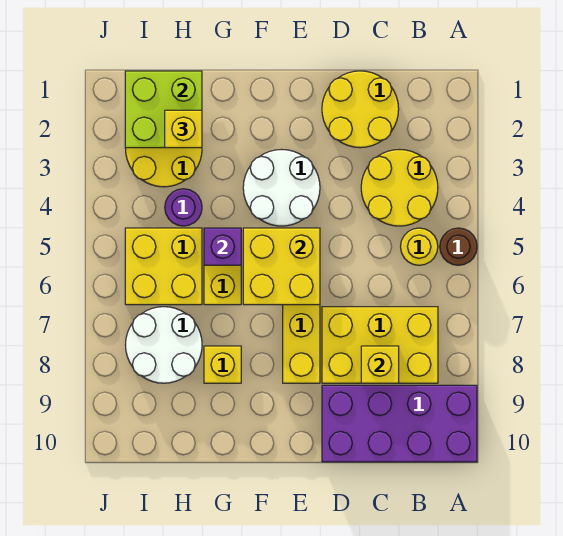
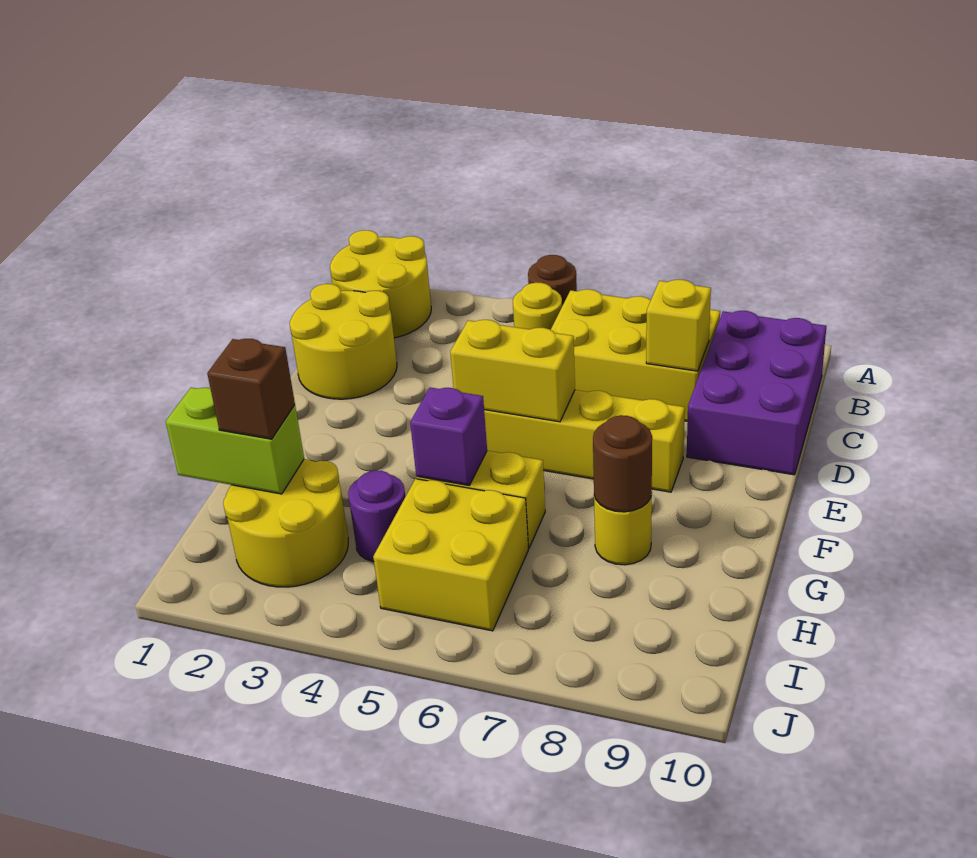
purple 2x4 brick [322,385,477,462] -> purple 2x3 brick [687,311,826,475]
yellow 2x2 round brick [361,150,438,226] -> yellow 2x2 round brick moved to [330,230,431,338]
yellow 2x3 brick [322,307,438,383] -> yellow 2x3 brick turned to [551,289,720,421]
white 2x2 round brick [243,149,320,226] -> none
yellow 2x2 brick [243,228,320,305] -> yellow 1x2 brick [450,320,575,422]
yellow 1x1 brick [204,346,241,383] -> yellow 1x1 round brick [594,494,652,565]
none -> brown 1x1 round brick [593,415,652,512]
lime 2x2 brick [125,71,202,148] -> lime 1x2 brick [166,387,304,494]
yellow 1x1 brick [165,110,202,148] -> brown 1x1 brick [207,339,295,439]
white 2x2 round brick [126,307,202,383] -> none

